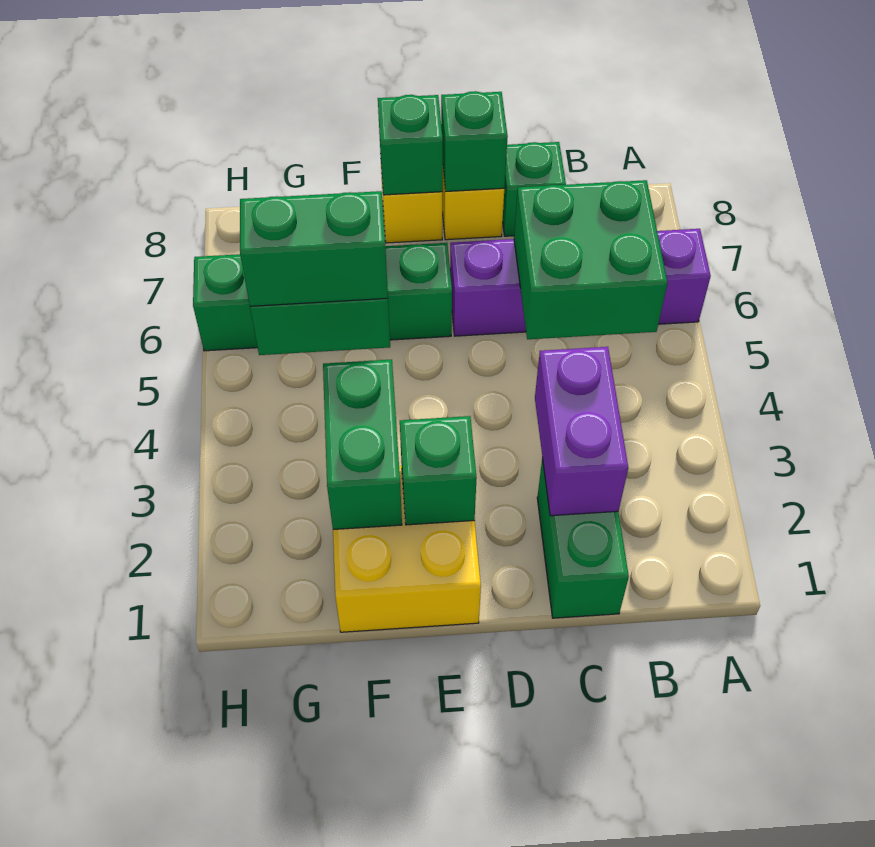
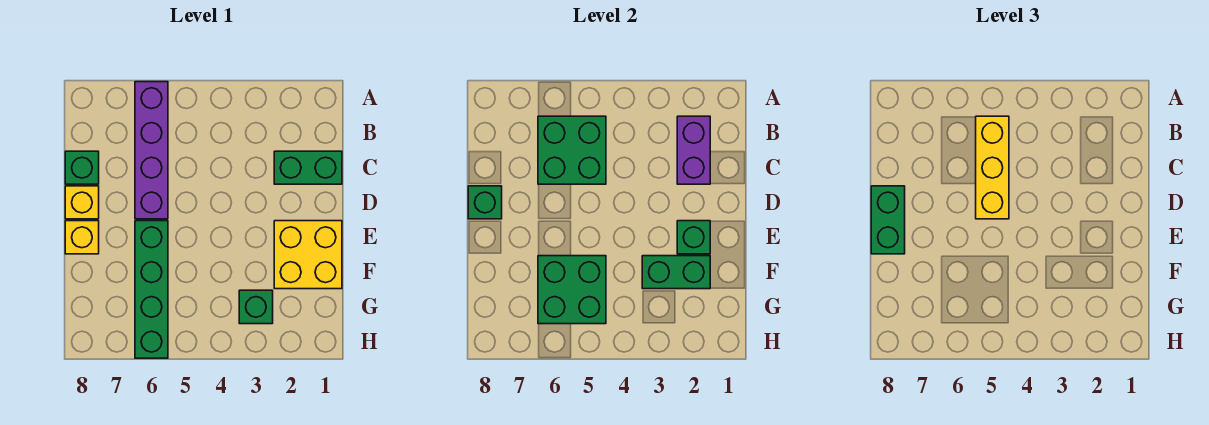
none -> yellow 1x3 brick [976,116,1009,219]
purple 1x2 brick [535,347,628,516] -> purple 1x2 brick turned to [677,116,710,184]
green 1x1 brick [378,95,443,195] -> green 1x1 brick moved to [239,290,273,324]
green 1x2 brick [240,191,388,306] -> green 1x2 brick moved to [871,186,905,254]

